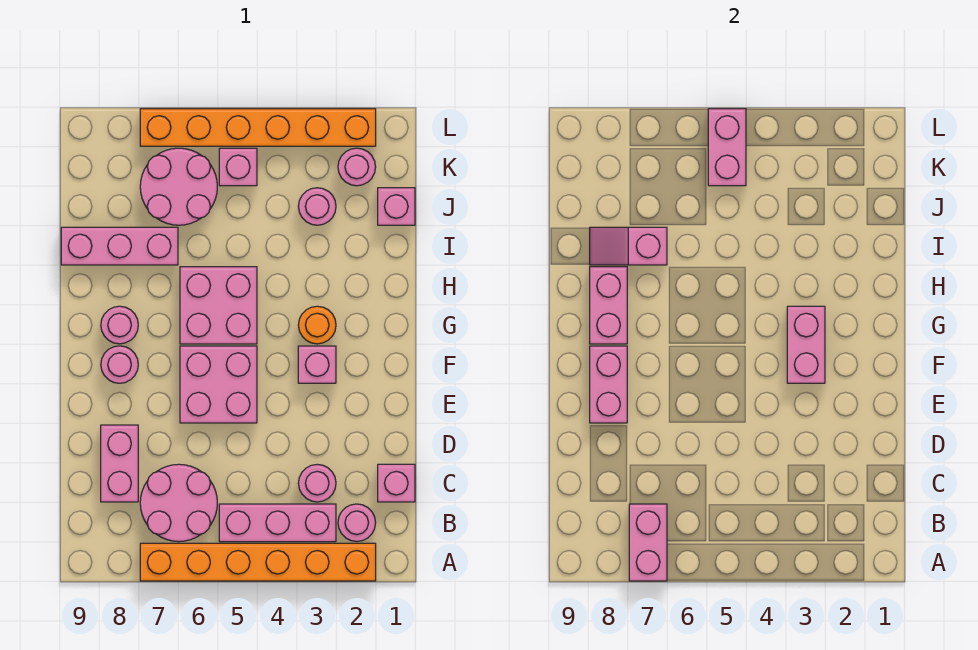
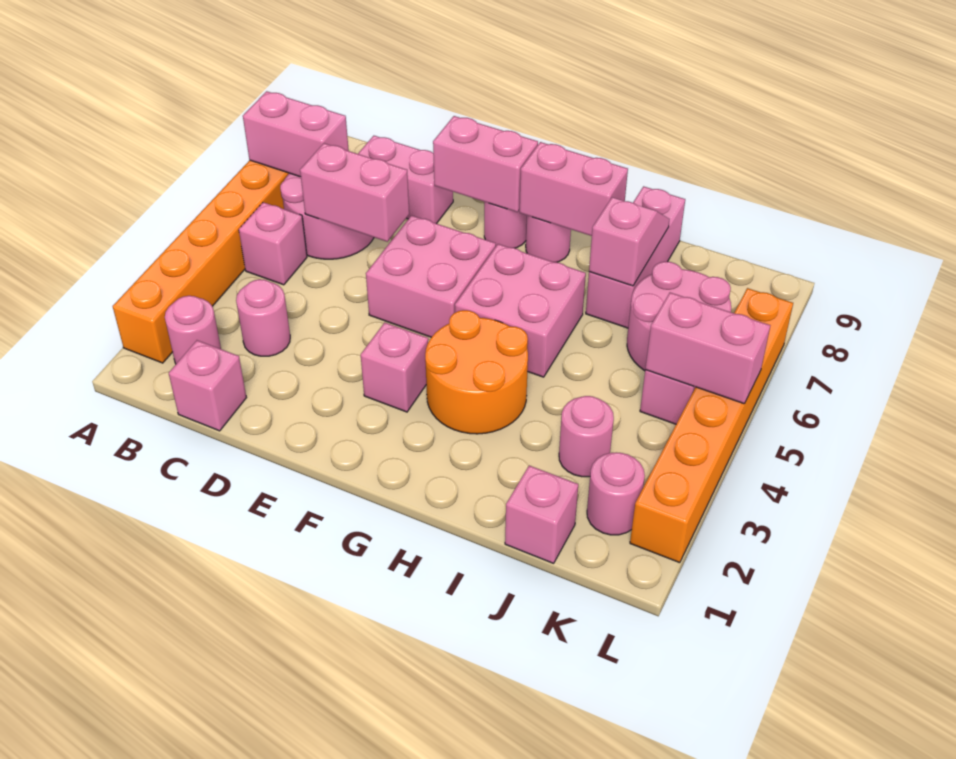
pink 1x3 brick [219,504,336,542] -> pink 1x1 brick [239,202,307,285]
pink 1x2 brick [787,306,825,383] -> pink 1x2 brick moved to [300,143,409,242]
orange 1x1 round brick [299,306,336,344] -> orange 2x2 round brick [425,310,528,434]

